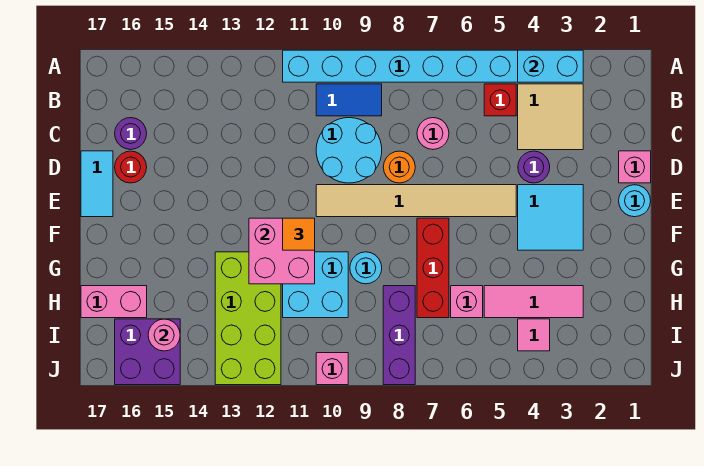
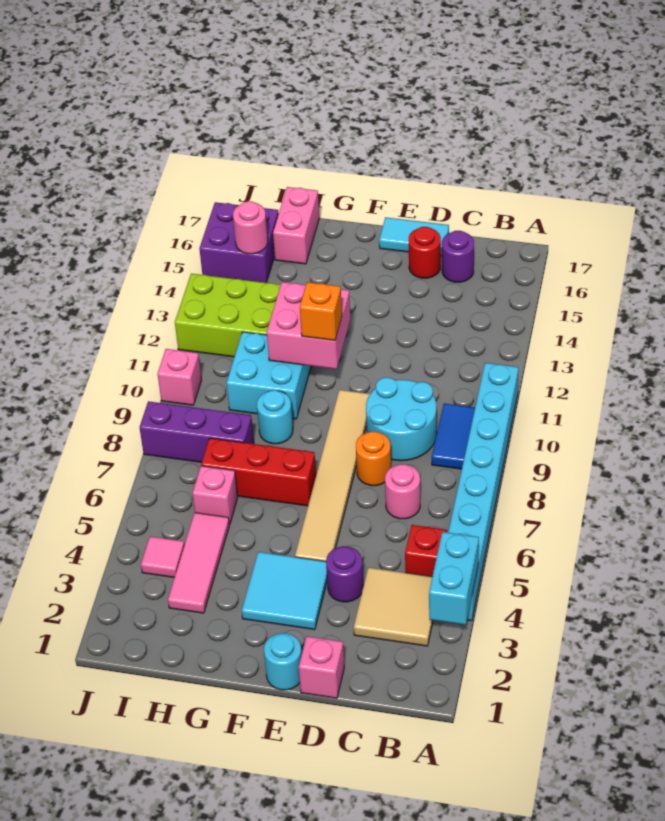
orange 1x1 tile [283,218,315,250] -> orange 1x1 brick [300,282,342,340]

